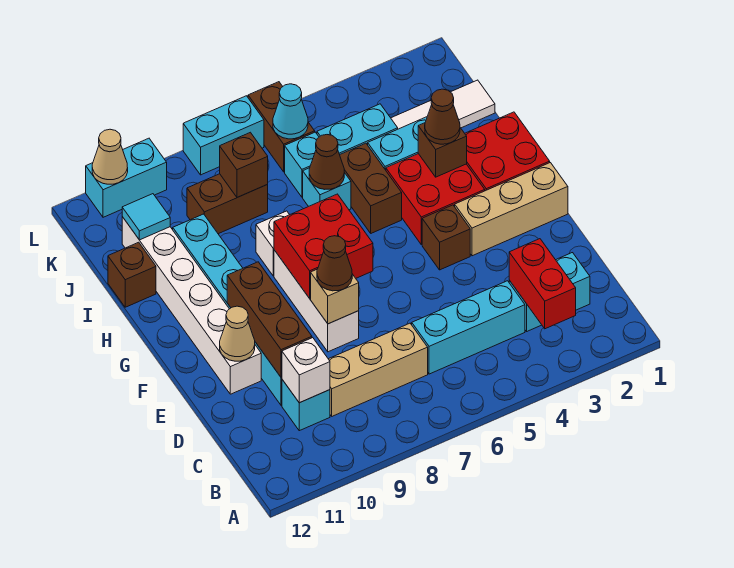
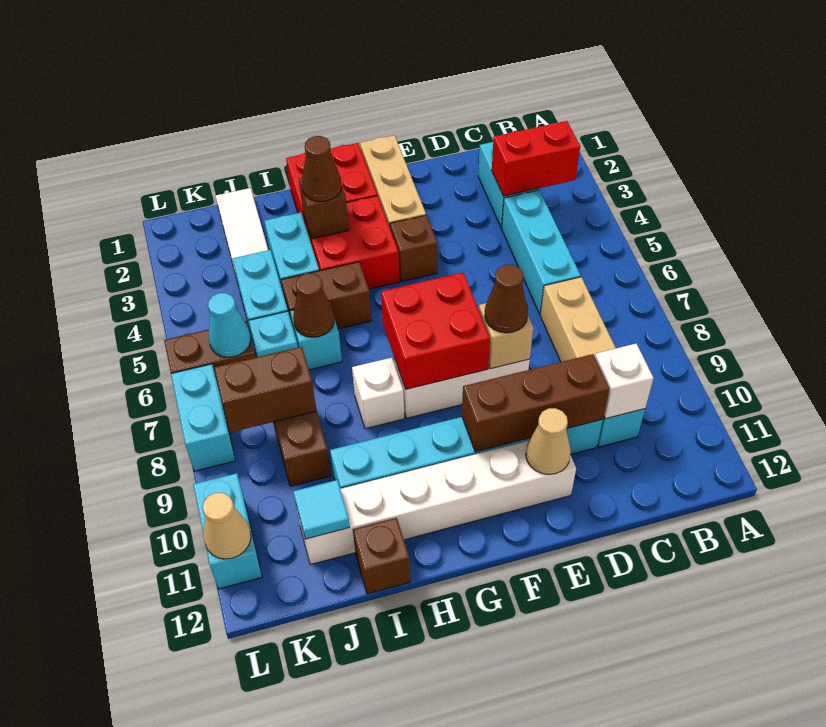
brown 1x1 brick [220,132,268,197] -> brown 1x2 brick [214,347,317,432]

